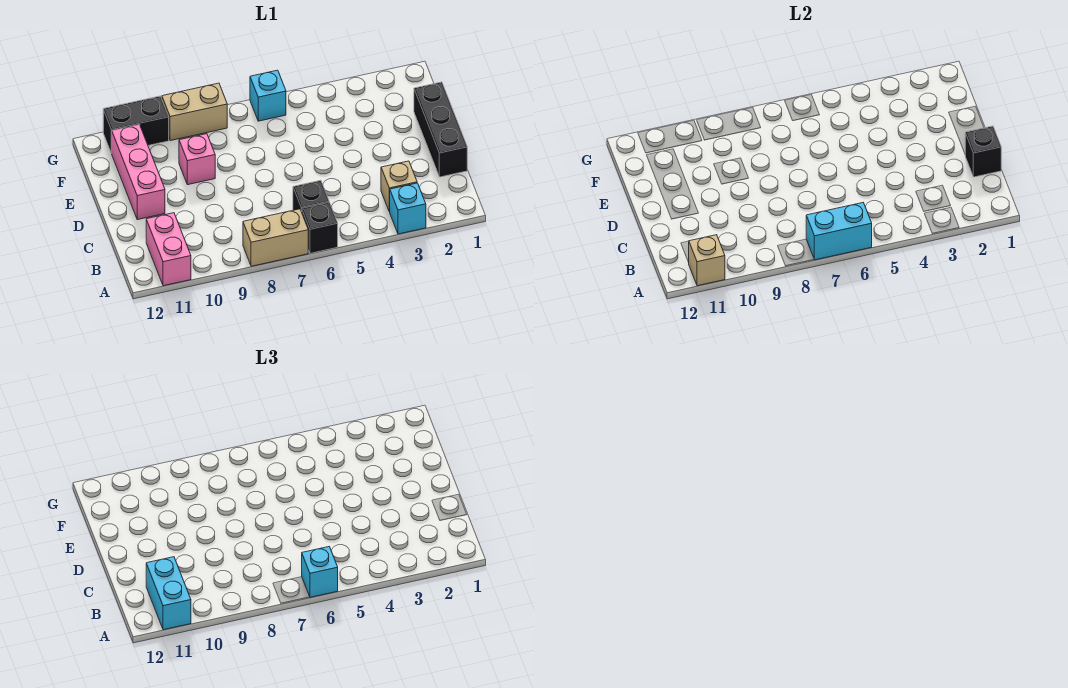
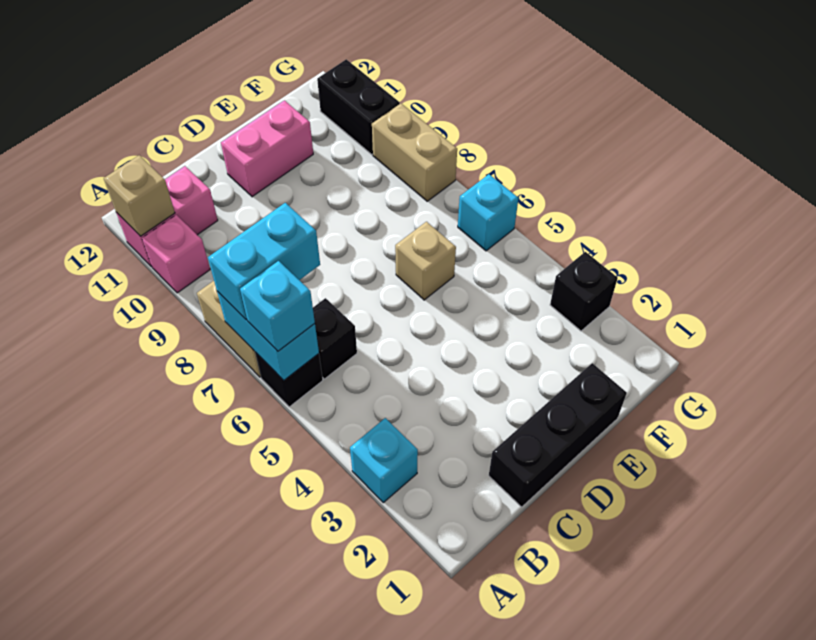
cyan 1x2 brick [146,557,191,630] -> cyan 1x2 brick moved to [208,203,320,320]
tan 1x1 brick [381,161,417,212] -> tan 1x1 brick moved to [395,222,456,300]
black 1x1 brick [965,126,1001,177] -> black 1x1 brick moved to [550,252,618,331]
pink 1x3 brick [112,125,165,220] -> pink 1x2 brick [221,100,313,197]
pink 1x1 brick [179,134,215,185] -> pink 1x1 brick moved to [142,215,210,293]

